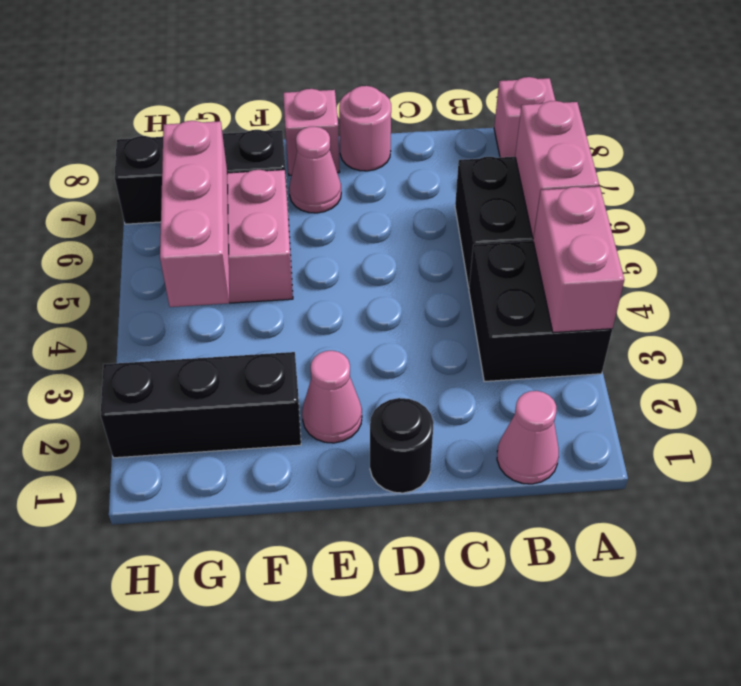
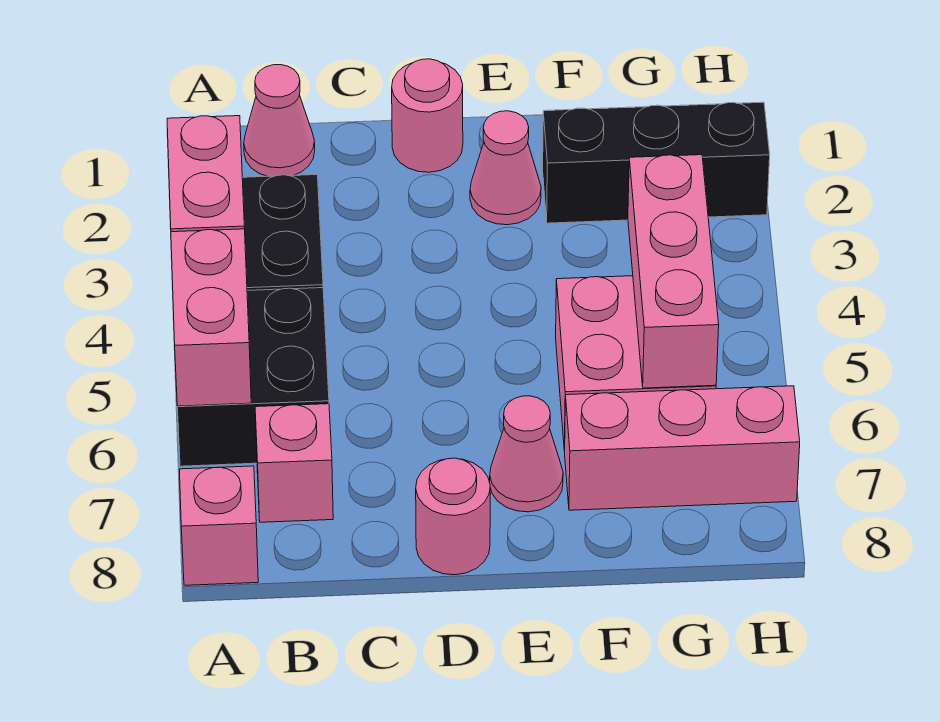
black 1x1 round brick [370,398,434,493] -> pink 1x1 round brick [392,59,463,172]
pink 1x1 brick [283,89,339,175] -> pink 1x1 brick moved to [255,404,333,522]
black 1x3 brick [115,130,288,224] -> pink 1x3 brick [565,386,800,510]

